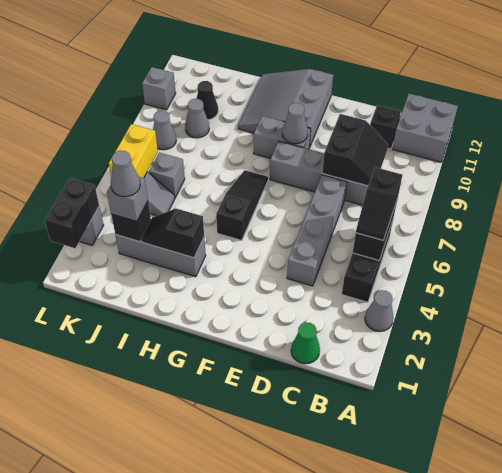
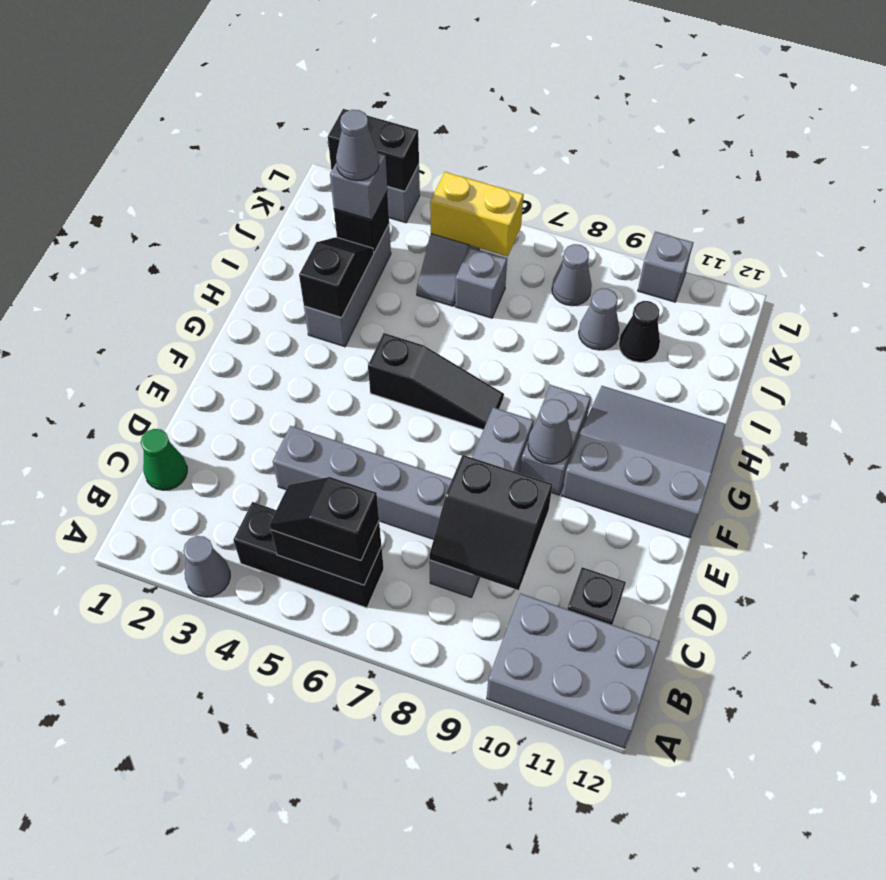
grey 2x2 brick [392,94,458,162] -> grey 2x3 brick [487,593,660,748]

